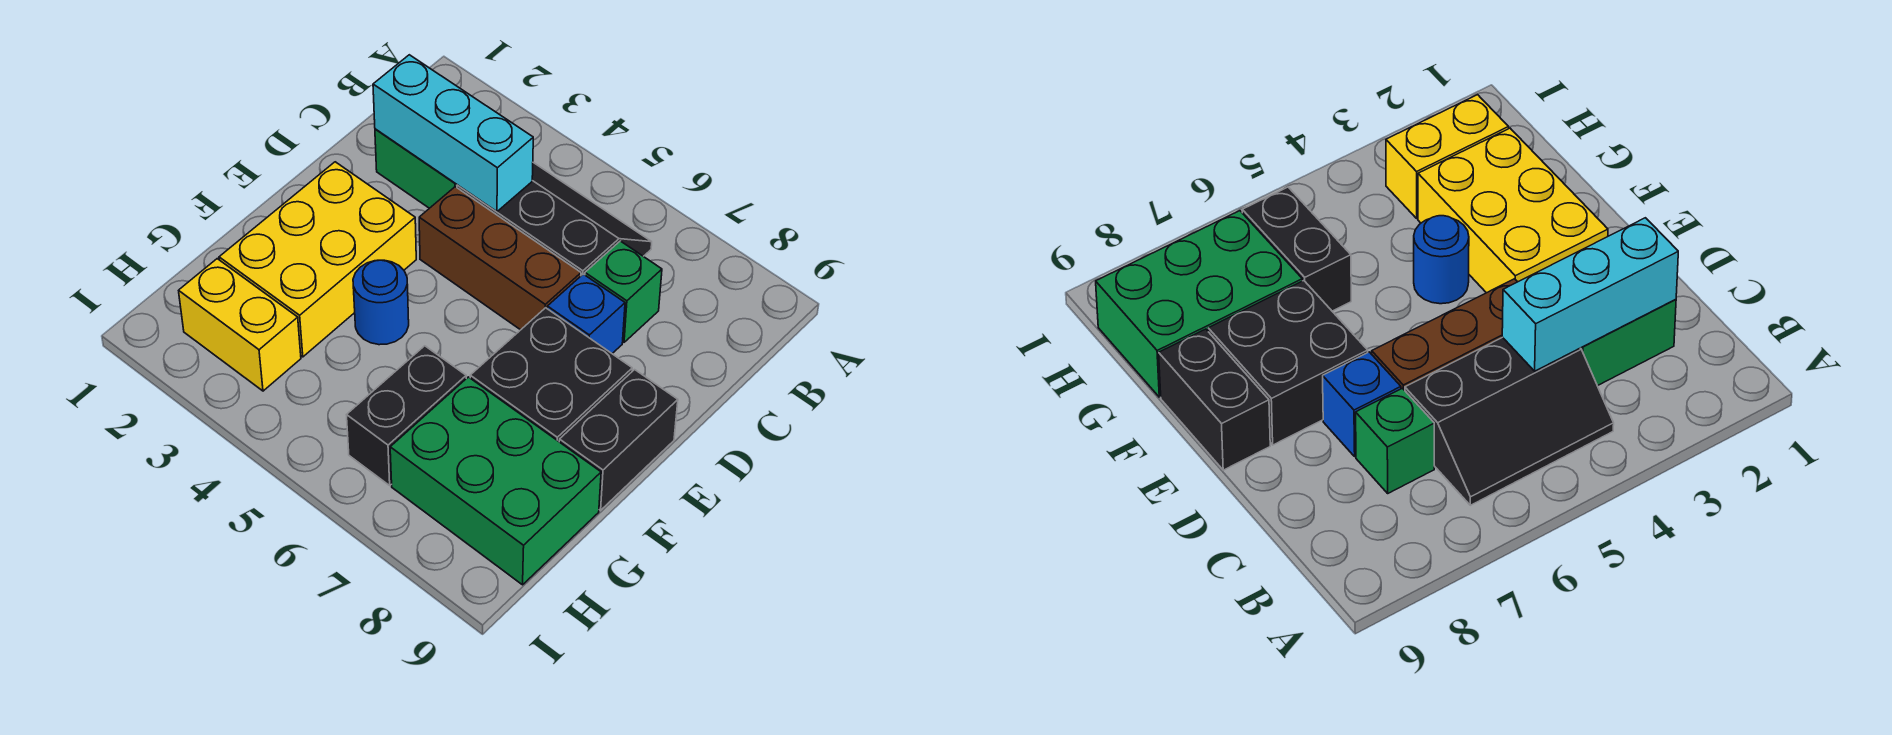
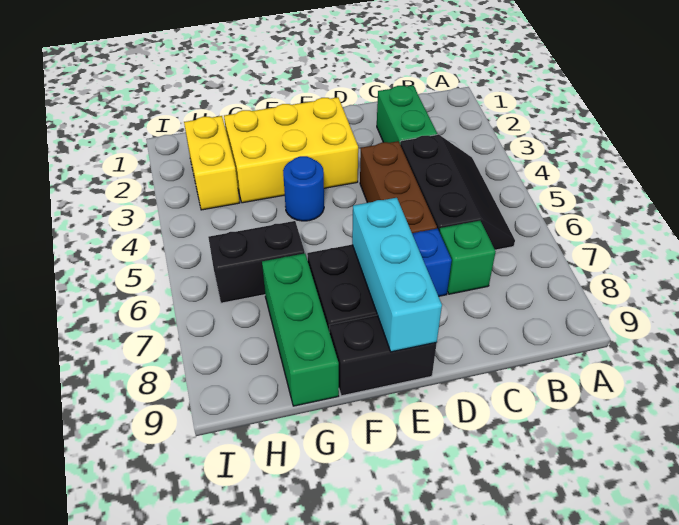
cyan 1x3 brick [373,55,533,212] -> cyan 1x3 brick moved to [352,198,442,352]
green 2x3 brick [390,377,601,585] -> green 1x3 brick [262,253,339,406]

